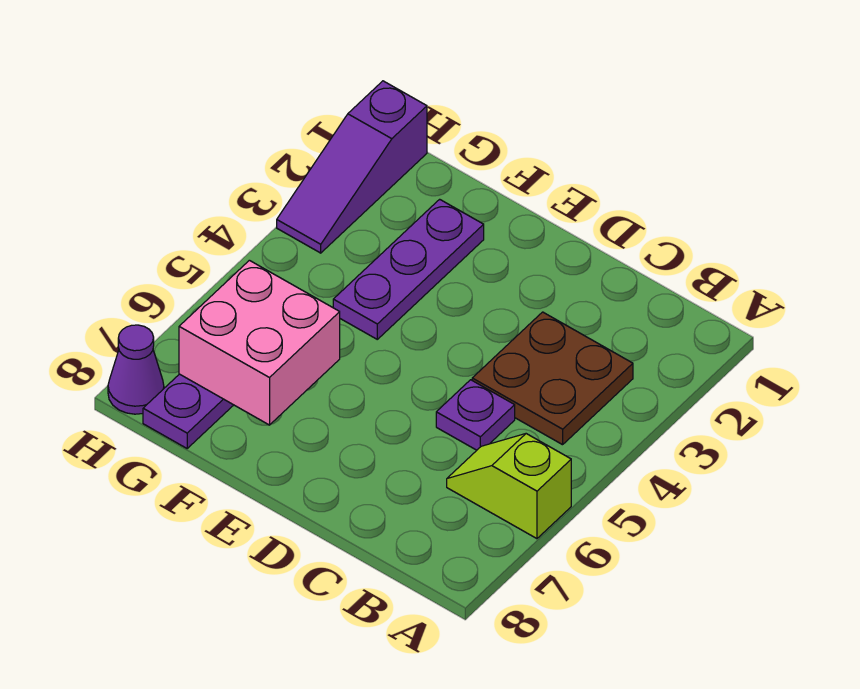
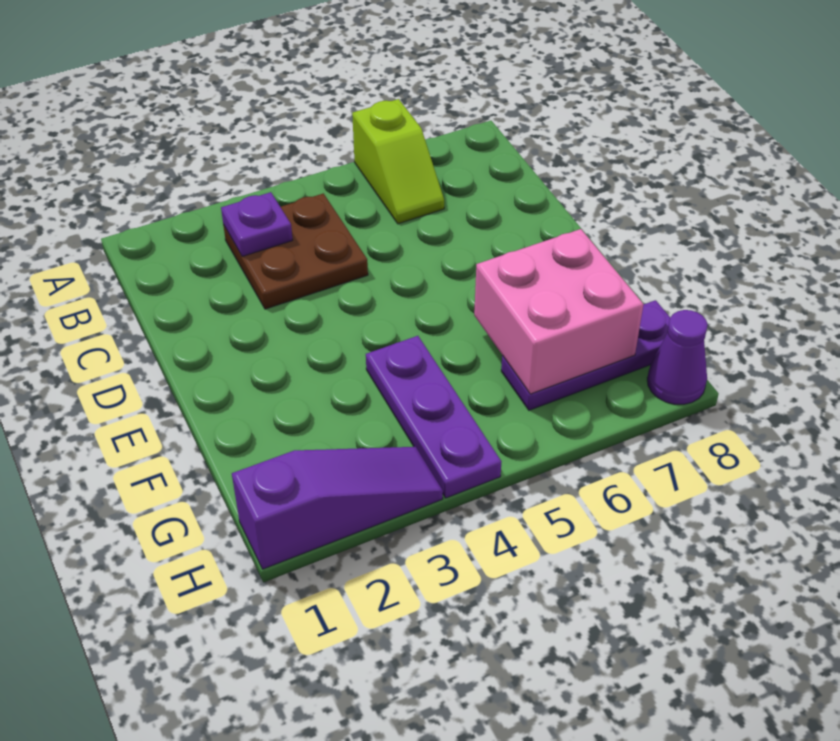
purple 1x1 plate [436,380,515,450] -> purple 1x1 plate moved to [221,192,293,256]
purple 1x3 plate [333,199,484,339] -> purple 1x3 plate turned to [366,336,502,498]

